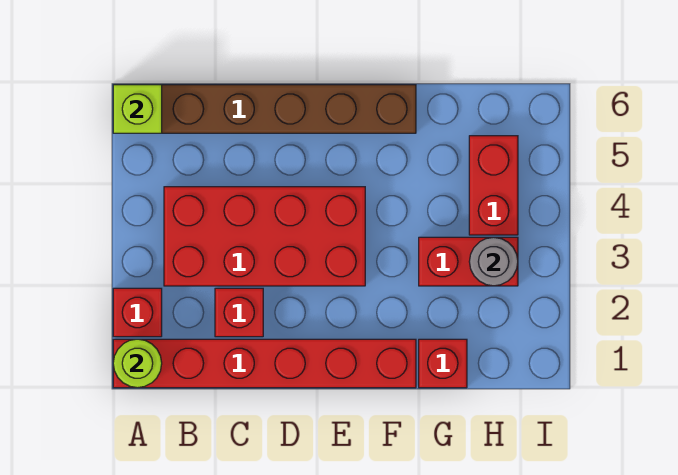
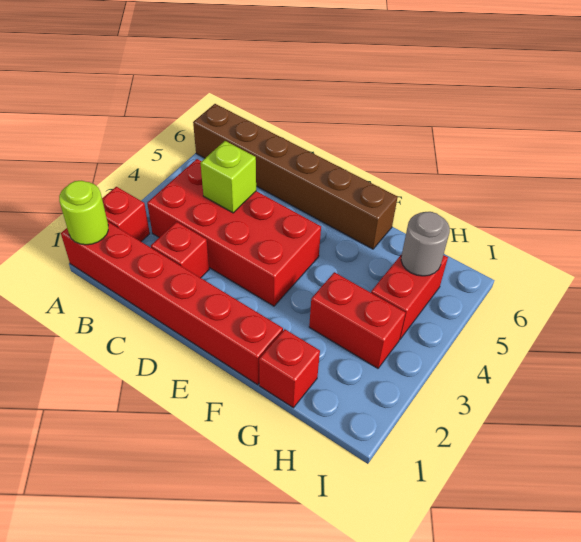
lime 1x1 brick [113,85,162,133] -> lime 1x1 brick moved to [201,141,256,213]
grey 1x1 round brick [469,237,518,286] -> grey 1x1 round brick moved to [401,212,450,276]

